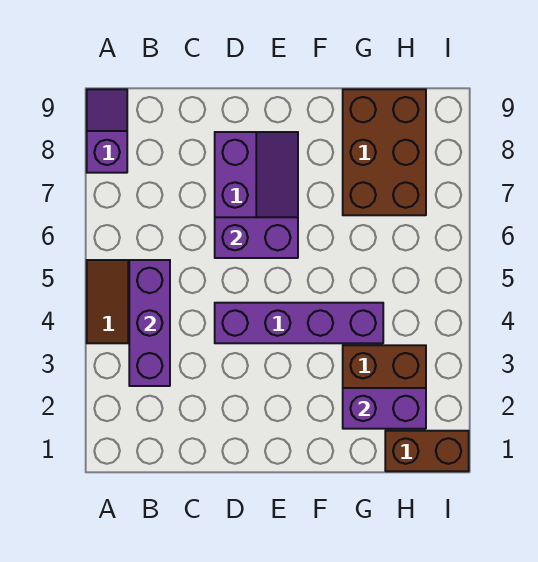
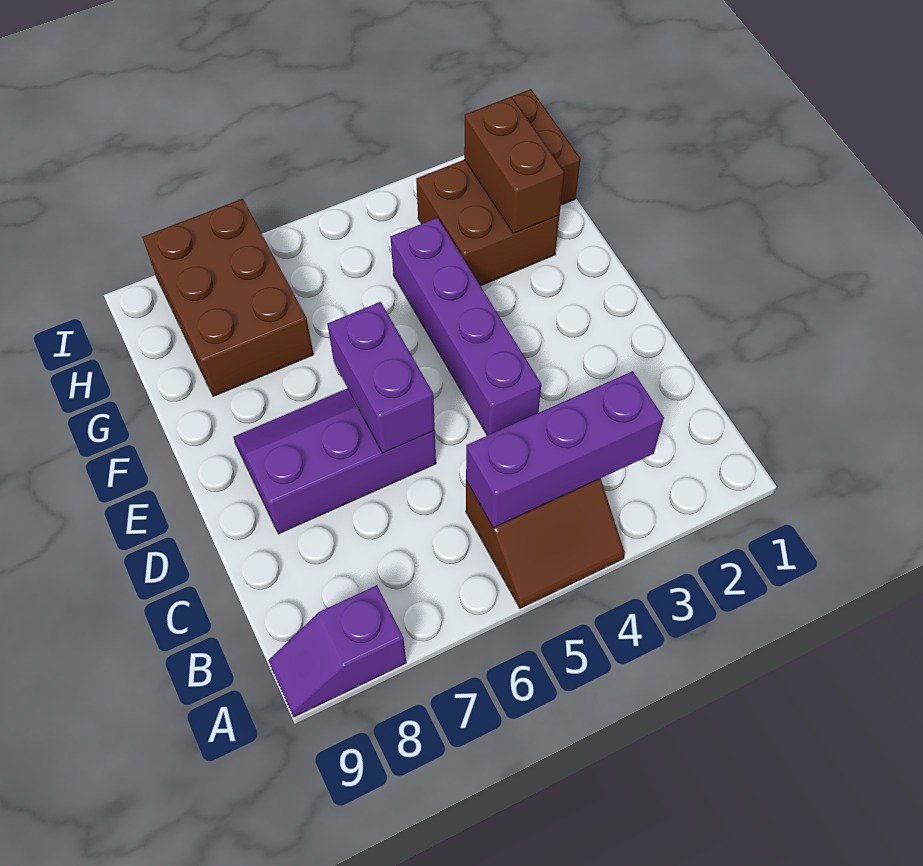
purple 1x2 brick [343,388,426,429] -> brown 1x2 brick [464,97,564,233]
brown 2x3 brick [343,89,426,215] -> brown 2x3 brick turned to [142,199,314,396]

